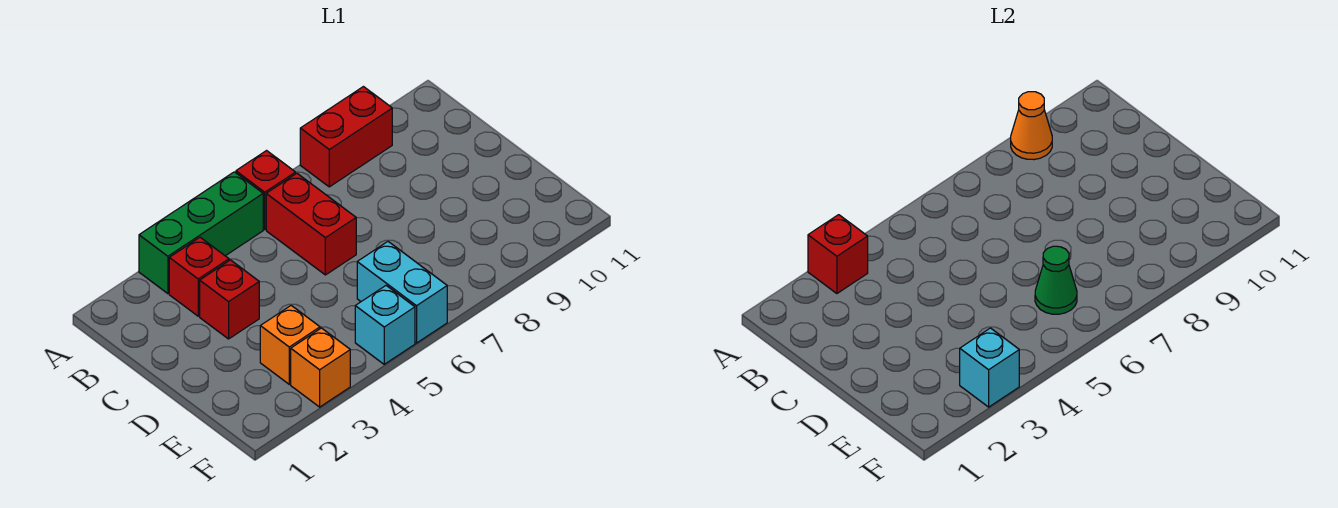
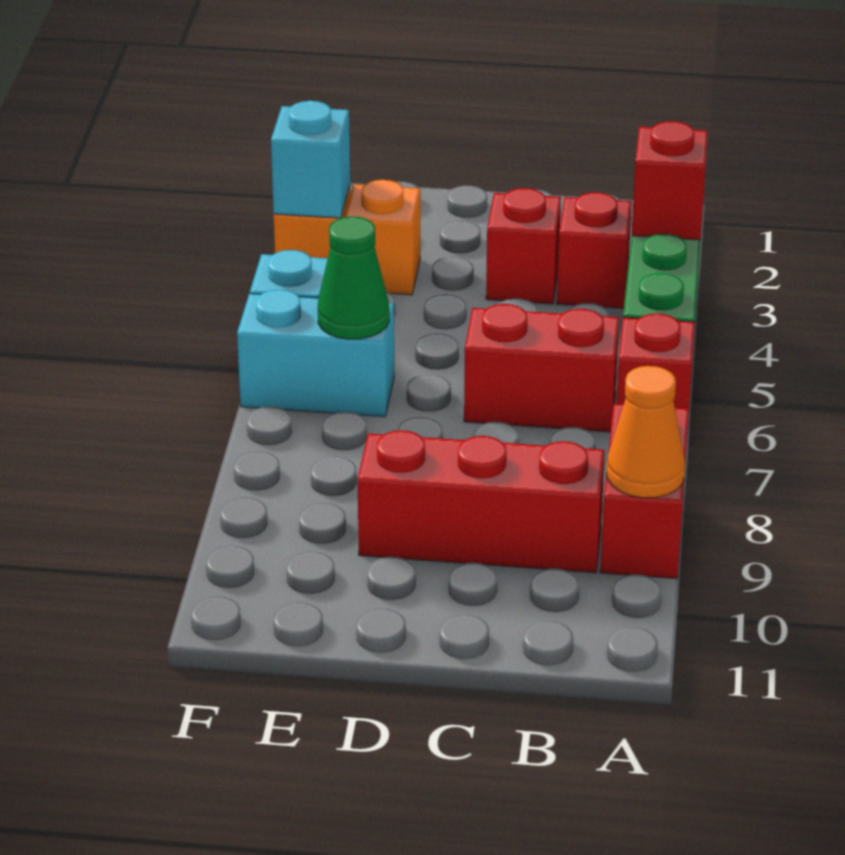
none -> red 1x3 brick [358,430,605,573]

